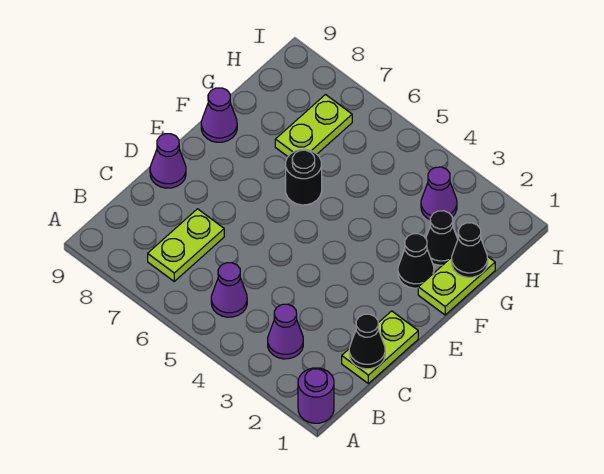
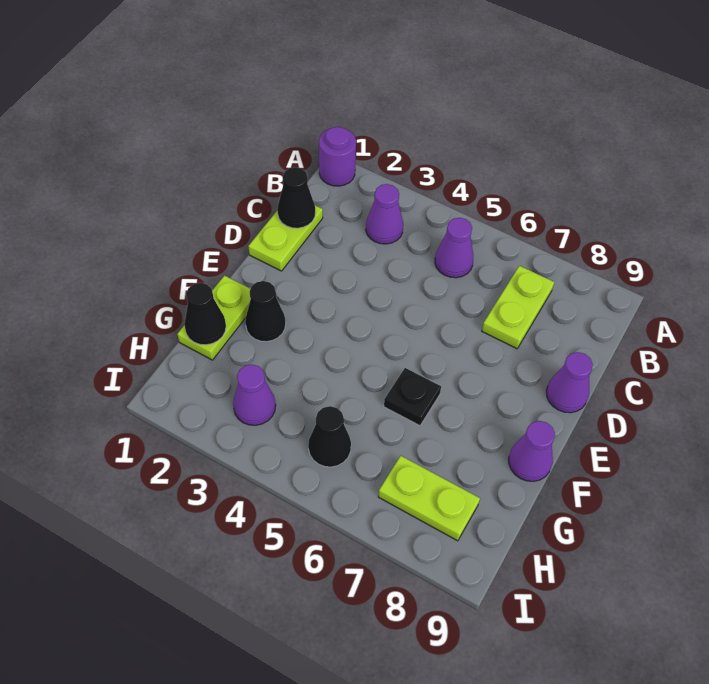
black 1x1 round brick [286,149,322,205] -> black 1x1 plate [384,368,441,426]
black 1x1 cone [426,211,458,265] -> black 1x1 cone moved to [308,406,351,467]
lime 1x2 plate [275,95,352,156] -> lime 1x2 plate turned to [378,456,480,541]

